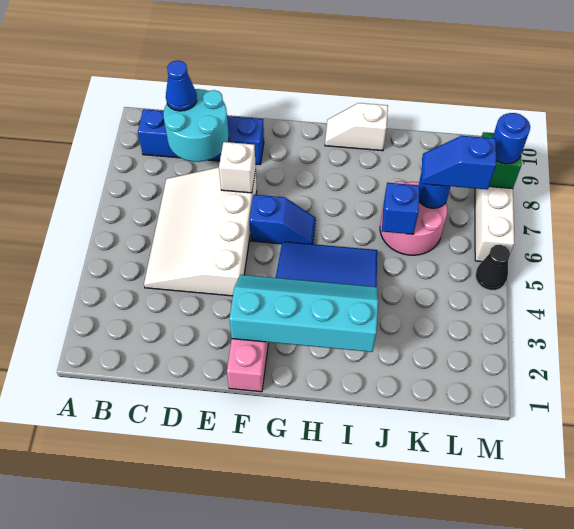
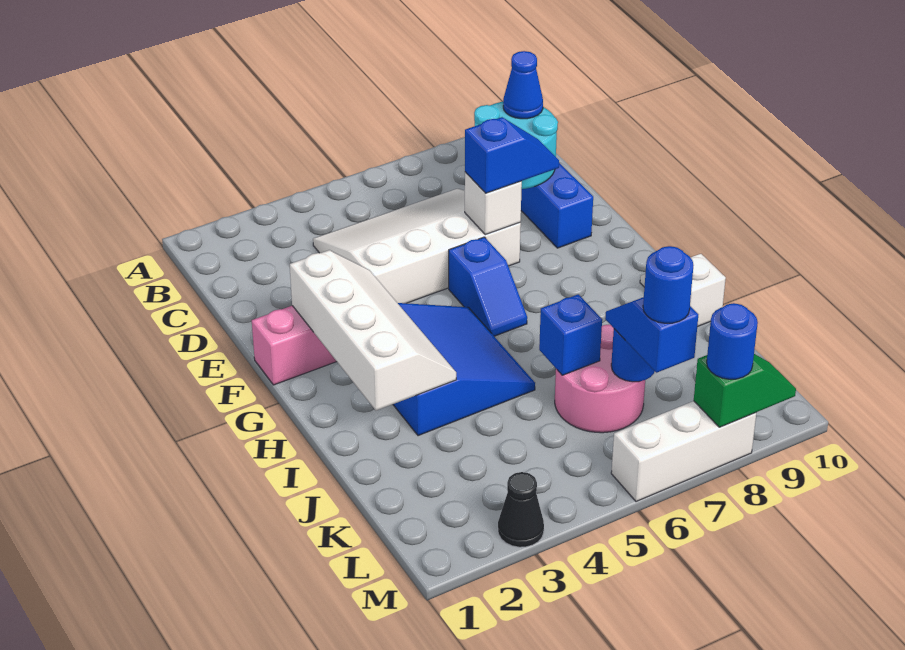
none -> blue 1x2 slope [465,117,559,193]
cyan 2x4 slope [229,275,378,352] -> white 2x4 slope [290,250,456,411]
none -> blue 1x1 round brick [643,246,693,323]
black 1x1 cone [475,245,510,290] -> black 1x1 cone moved to [498,472,544,547]

